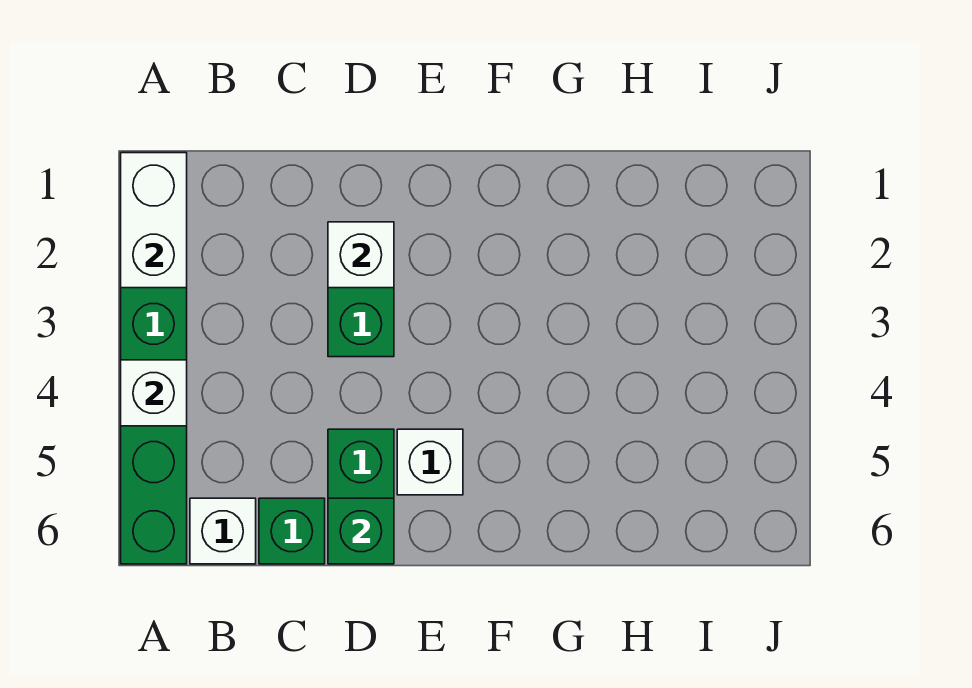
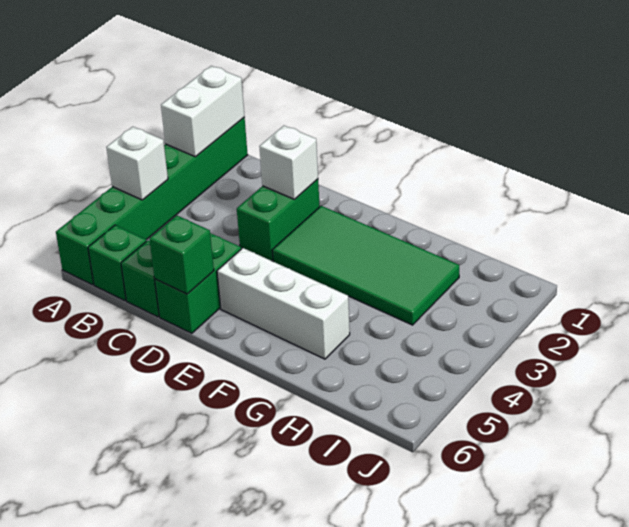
white 1x1 brick [190,498,256,564] -> green 1x1 brick [88,225,146,301]
none -> green 2x4 tile [272,206,459,325]
white 1x1 brick [397,429,463,495] -> white 1x3 brick [217,248,350,359]

